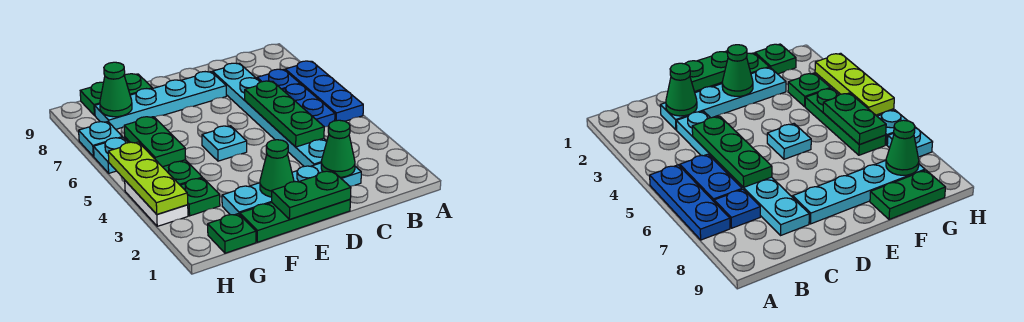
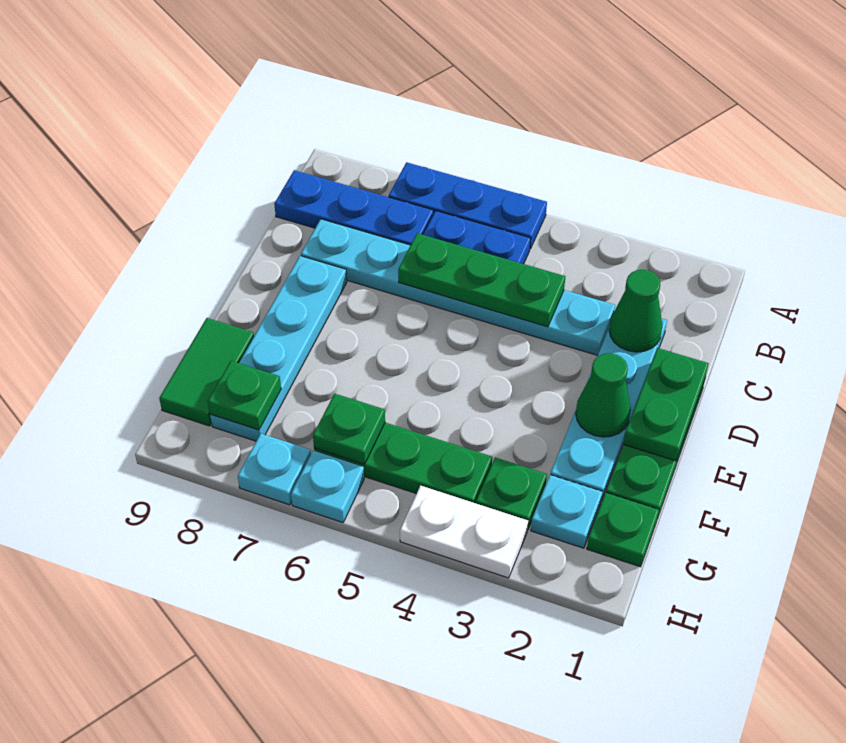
blue 1x1 plate [257,69,300,89] -> blue 1x3 plate [274,170,433,245]
cyan 1x1 plate [202,126,247,161] -> cyan 1x1 plate moved to [531,475,603,548]
green 1x2 plate [80,74,152,115] -> green 1x2 tile [159,318,254,426]
green 1x2 plate [124,117,186,167] -> green 1x1 plate [313,394,385,464]
green 1x1 cone [100,62,132,117] -> green 1x1 plate [208,361,281,430]
lime 1x3 plate [108,142,188,214] -> none

